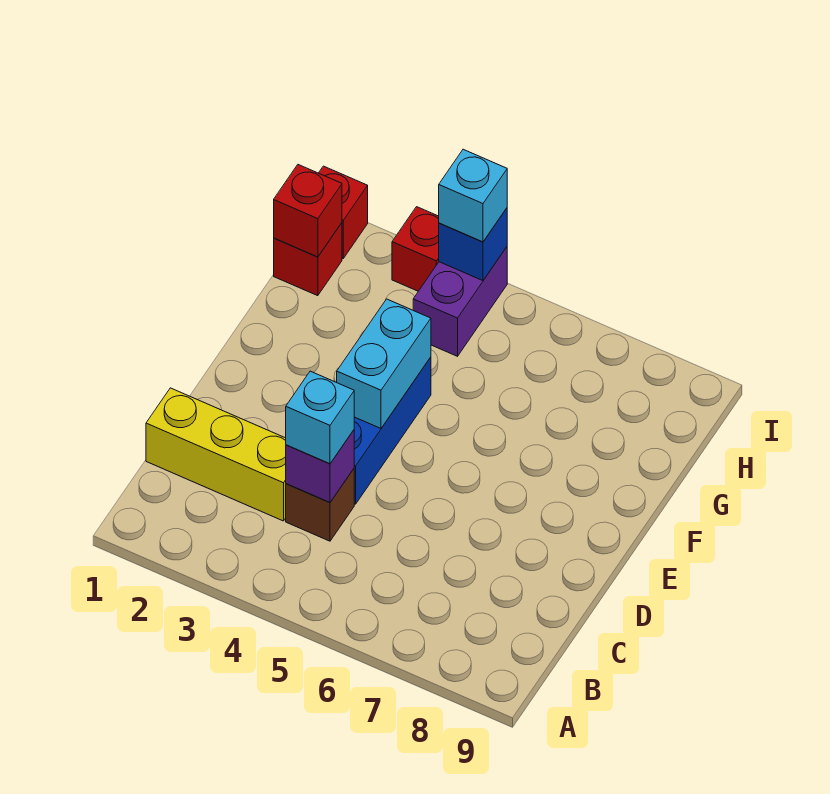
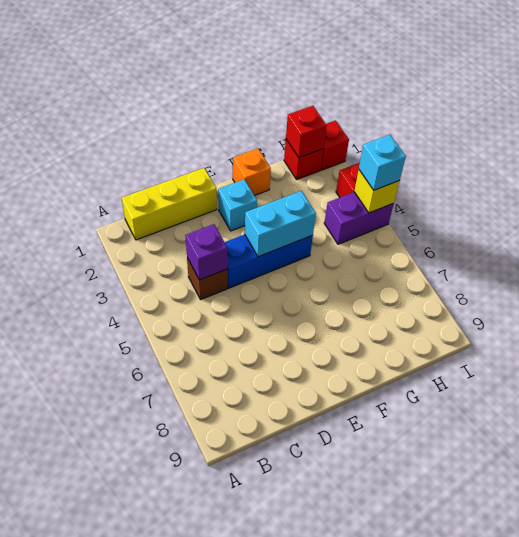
yellow 1x3 brick [146,388,286,521] -> yellow 1x3 brick turned to [122,168,217,240]
cyan 1x1 brick [286,371,354,464] -> cyan 1x1 brick moved to [218,180,257,231]
none -> orange 1x1 brick [233,149,271,196]
blue 1x1 brick [439,208,507,281] -> yellow 1x1 brick [354,170,399,213]

